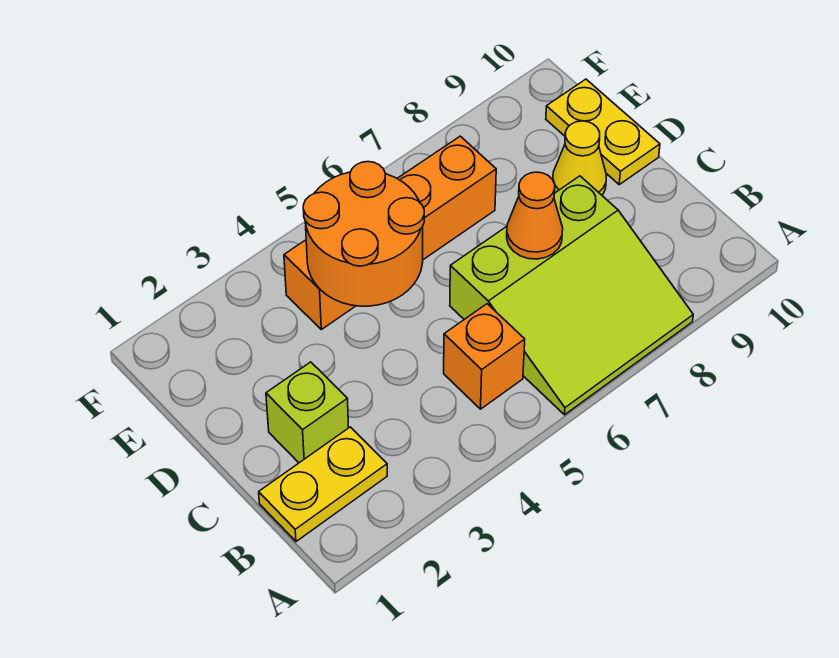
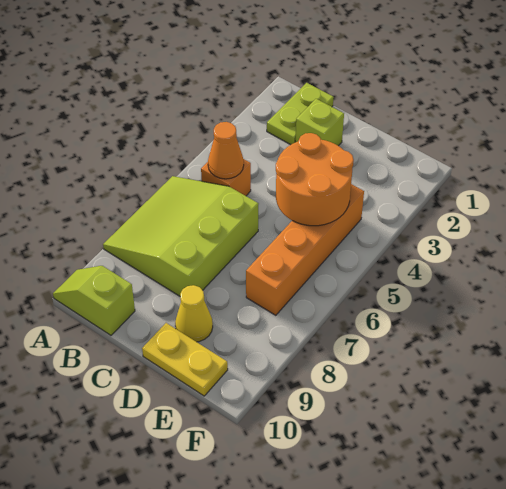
none -> lime 1x2 slope [53,266,135,335]
yellow 1x2 plate [259,427,387,541] -> lime 1x2 plate [267,83,334,145]
orange 1x1 cone [507,172,563,259] -> orange 1x1 cone moved to [208,122,244,179]

